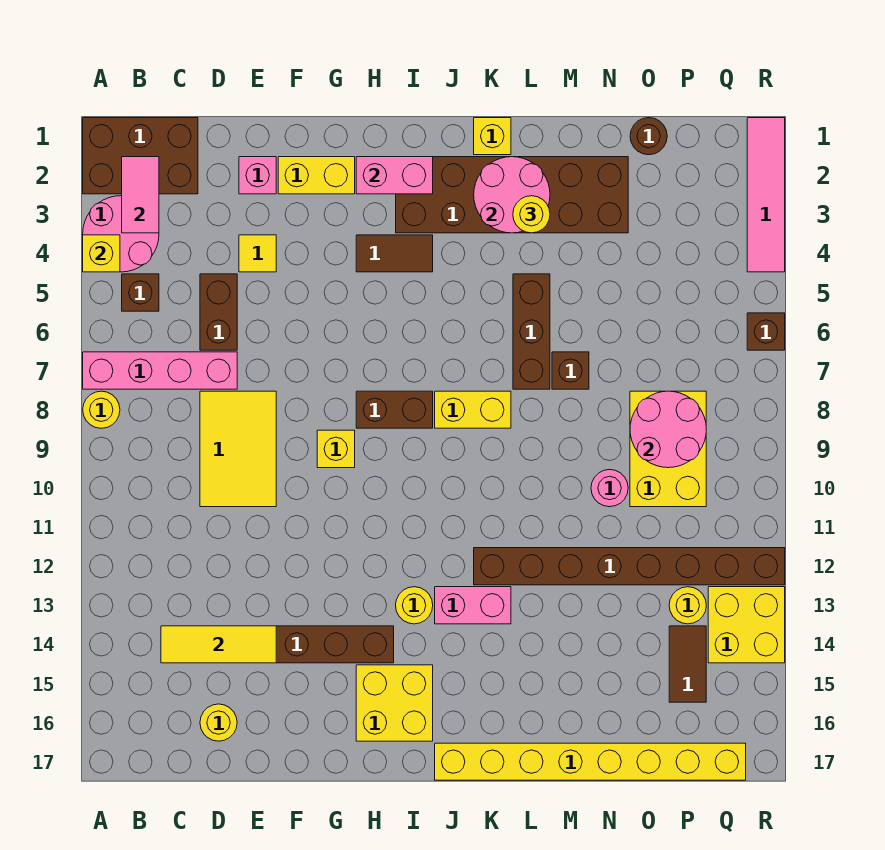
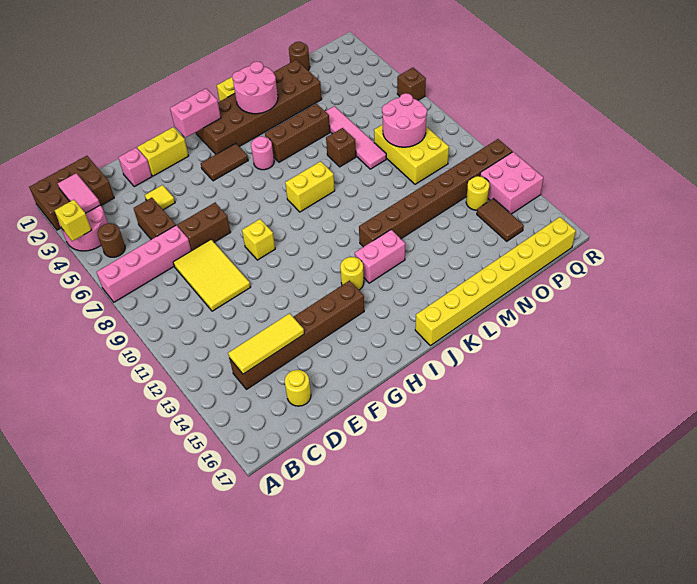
yellow 1x1 round brick [83,391,120,428] -> none
brown 1x1 brick [122,274,159,311] -> brown 1x1 round brick [97,223,125,257]
brown 1x2 brick [356,391,433,428] -> brown 1x2 brick moved to [177,203,231,251]
yellow 2x2 brick [356,665,433,741] -> none
yellow 1x1 round brick [513,196,550,233] -> none
brown 1x3 brick [513,274,550,389] -> brown 1x3 brick turned to [265,104,330,162]
pink 1x1 round brick [591,469,628,507] -> pink 1x1 round brick moved to [251,136,274,170]
yellow 2x2 brick [708,587,785,663] -> pink 2x2 brick [480,152,544,214]
pink 1x4 tile [747,118,785,272] -> pink 1x4 tile moved to [325,106,386,169]

